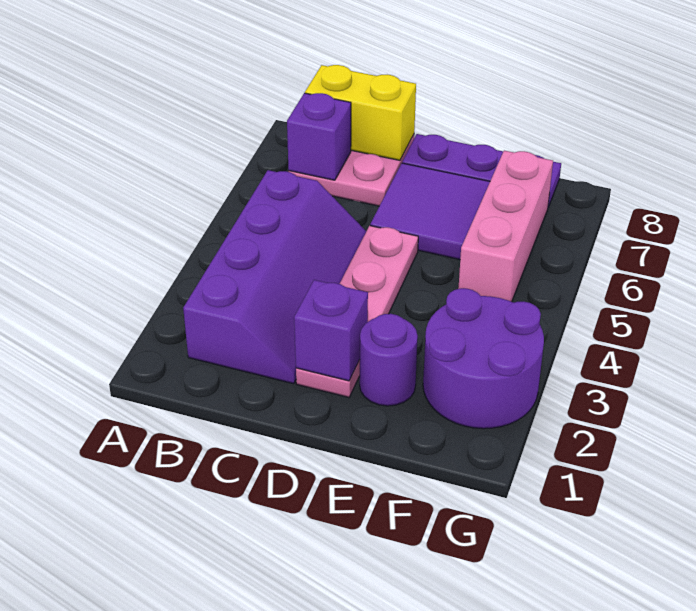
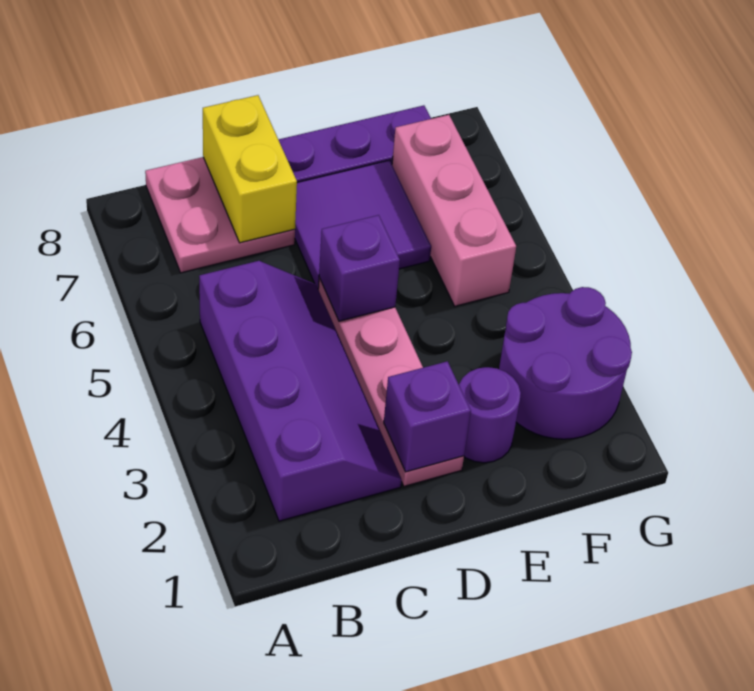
purple 1x1 brick [287,93,351,180] -> purple 1x1 brick moved to [319,215,400,321]
yellow 1x2 brick [305,65,416,160] -> yellow 1x2 brick turned to [203,95,297,243]

